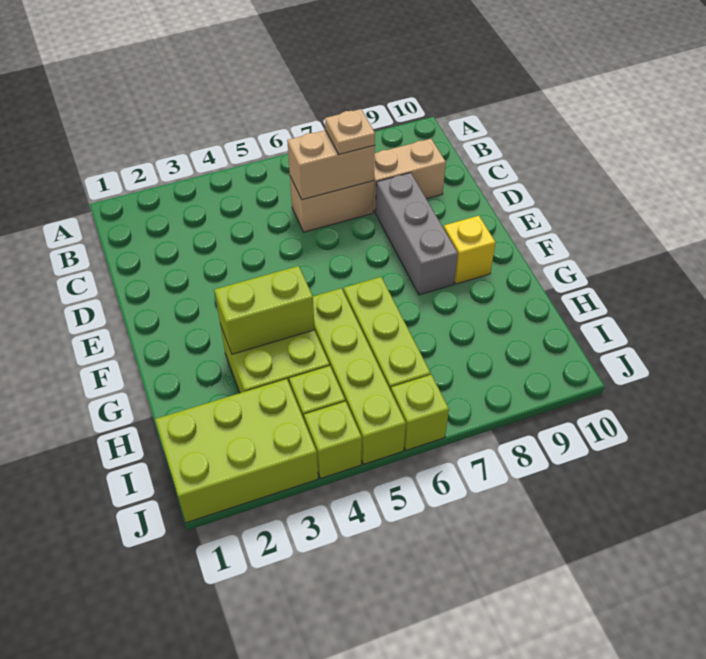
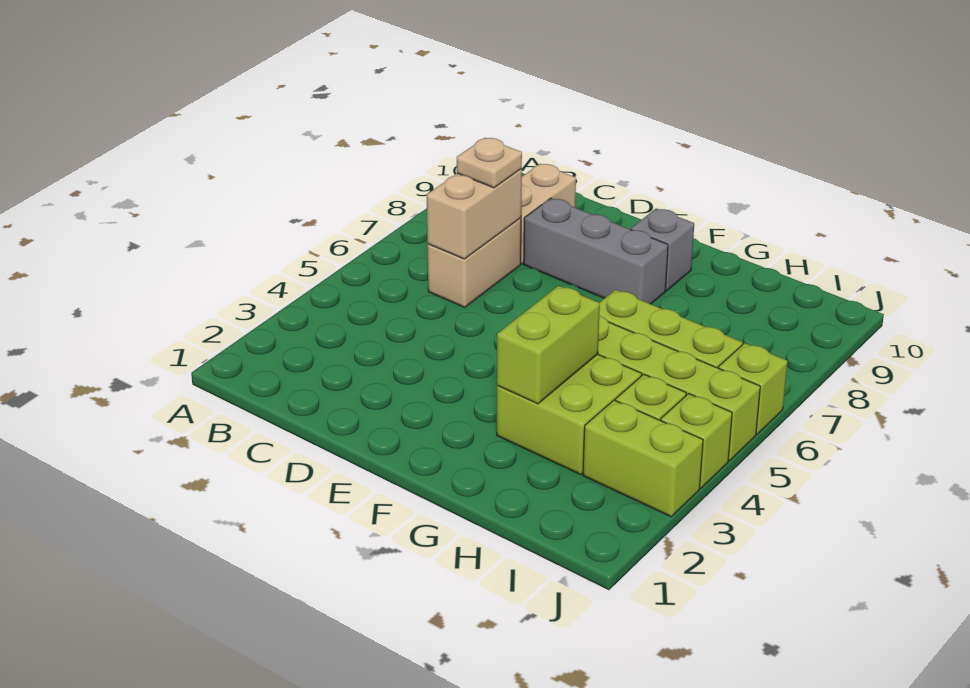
yellow 1x1 brick [444,216,496,284] -> grey 1x1 brick [631,209,694,291]
lime 2x3 brick [155,379,318,523] -> lime 1x2 brick [583,400,703,517]

